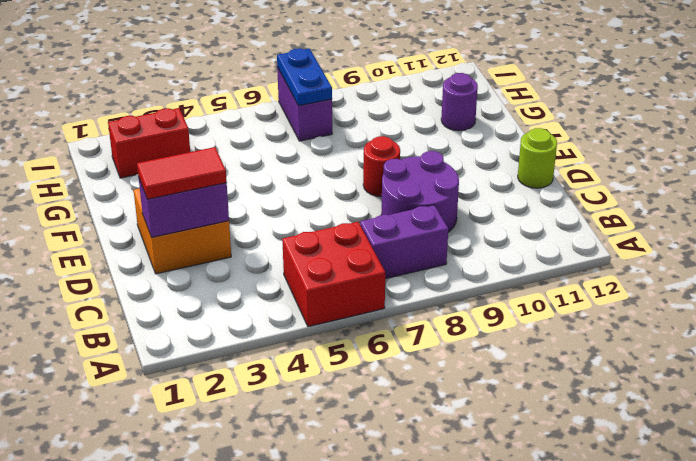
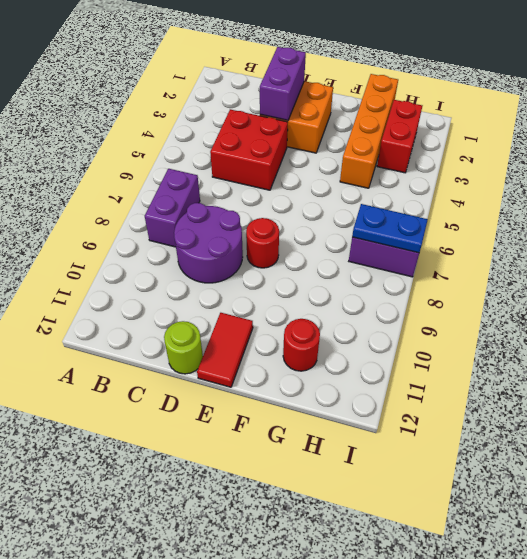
red 2x2 brick [282,222,385,327] -> red 2x2 brick moved to [210,109,288,190]
red 1x2 tile [137,147,227,199] -> red 1x2 tile moved to [197,313,253,387]
none -> orange 1x4 brick [340,74,398,188]
purple 1x1 round brick [441,73,478,131] -> red 1x1 round brick [283,319,320,371]

